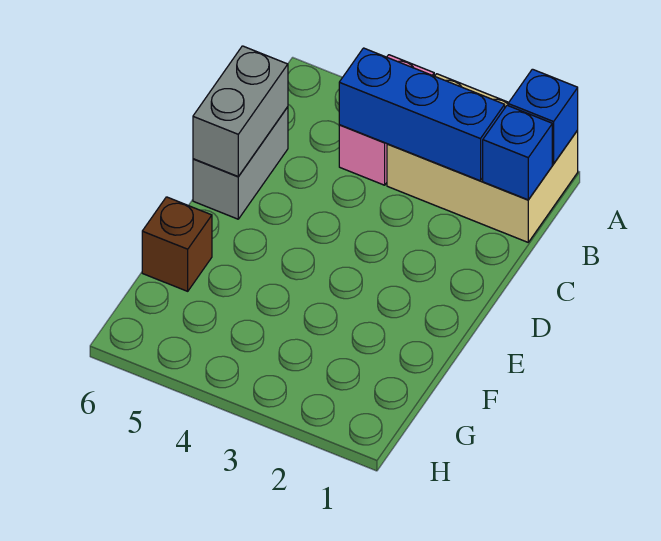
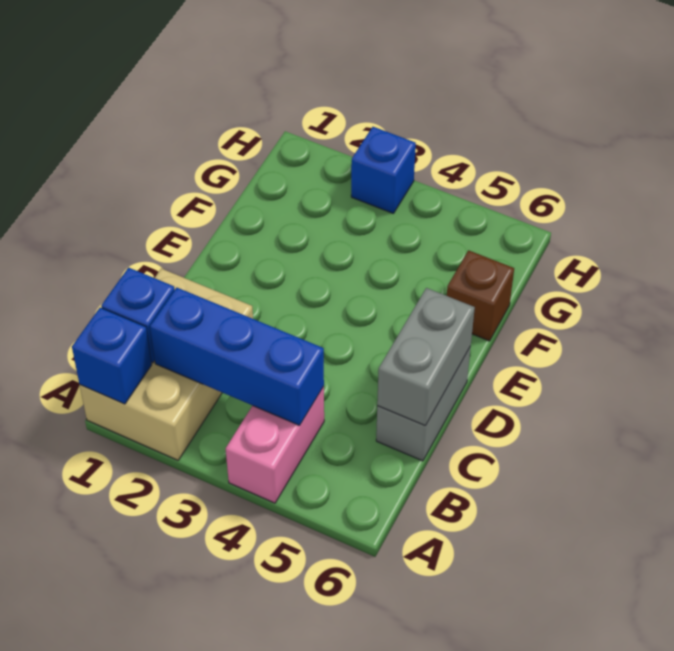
tan 2x3 brick [387,74,578,242] -> tan 2x3 brick turned to [80,269,253,460]
none -> blue 1x1 brick [351,127,416,214]

